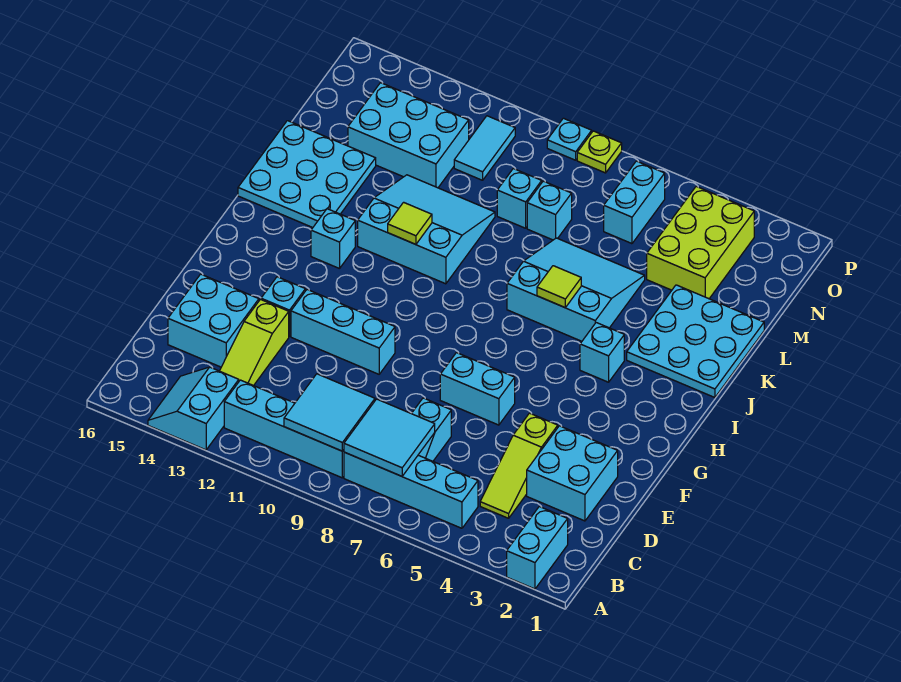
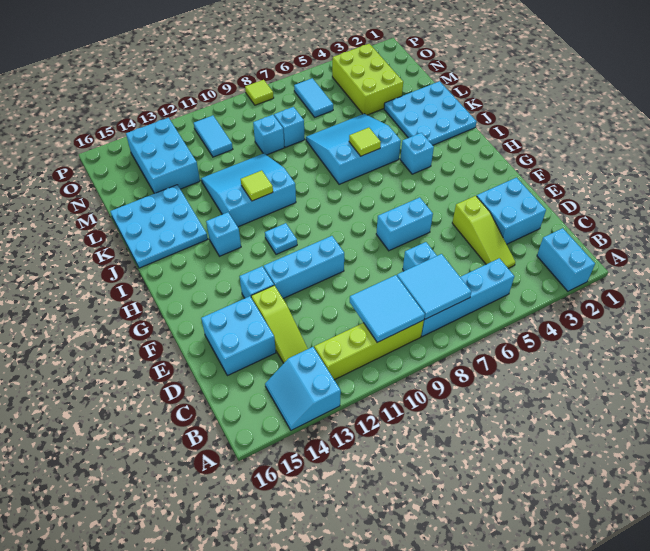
cyan 1x4 brick [224,380,344,478] -> lime 1x4 brick [314,320,424,380]
cyan 2x3 brick [348,83,469,188] -> cyan 2x3 brick turned to [126,118,200,194]
cyan 1x2 brick [604,161,665,244] -> cyan 1x2 tile [294,78,333,117]
lime 1x1 plate [577,131,622,173] -> lime 1x1 tile [245,80,274,105]
cyan 1x1 plate [547,118,592,160] -> cyan 1x1 plate moved to [265,223,297,254]

